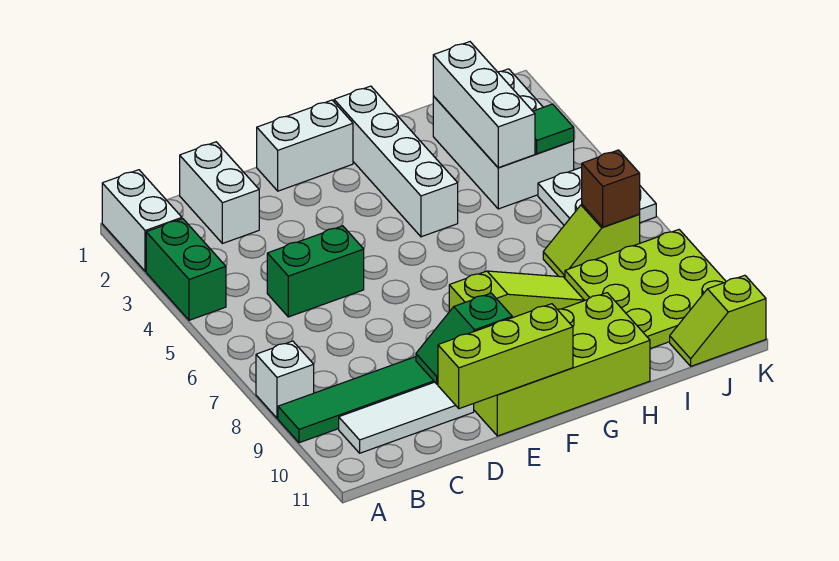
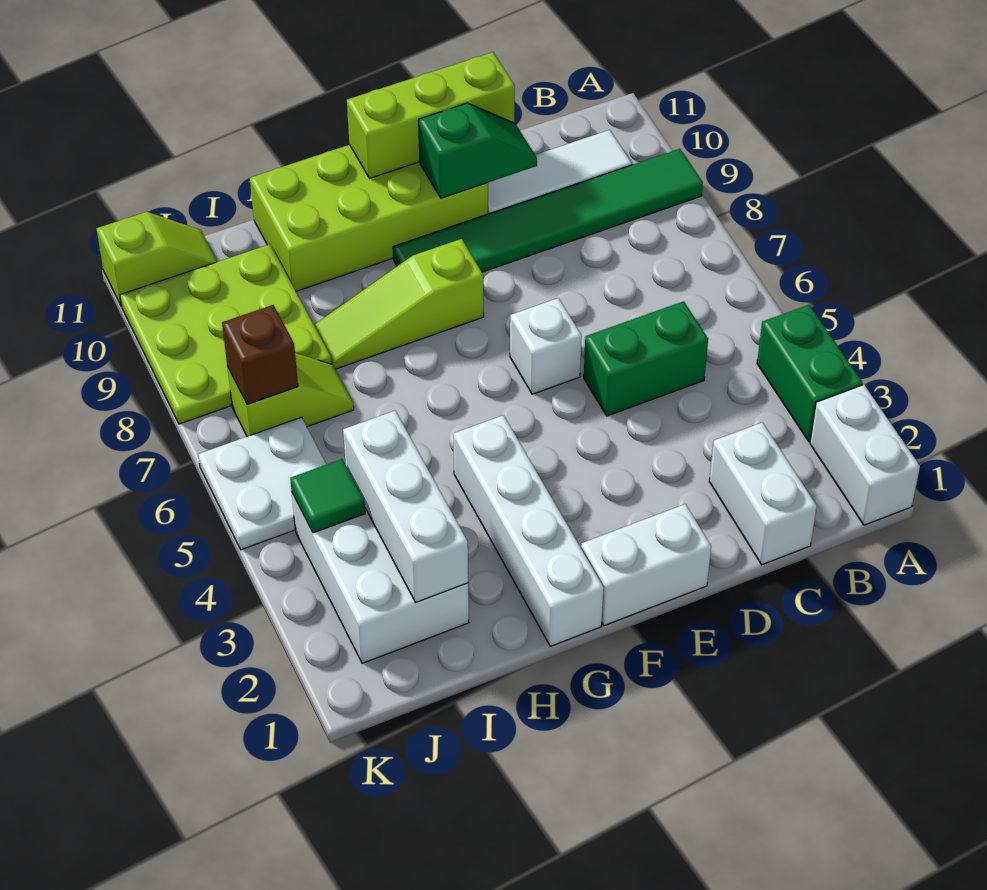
white 1x1 brick [256,341,314,418] -> white 1x1 brick moved to [510,298,582,394]

